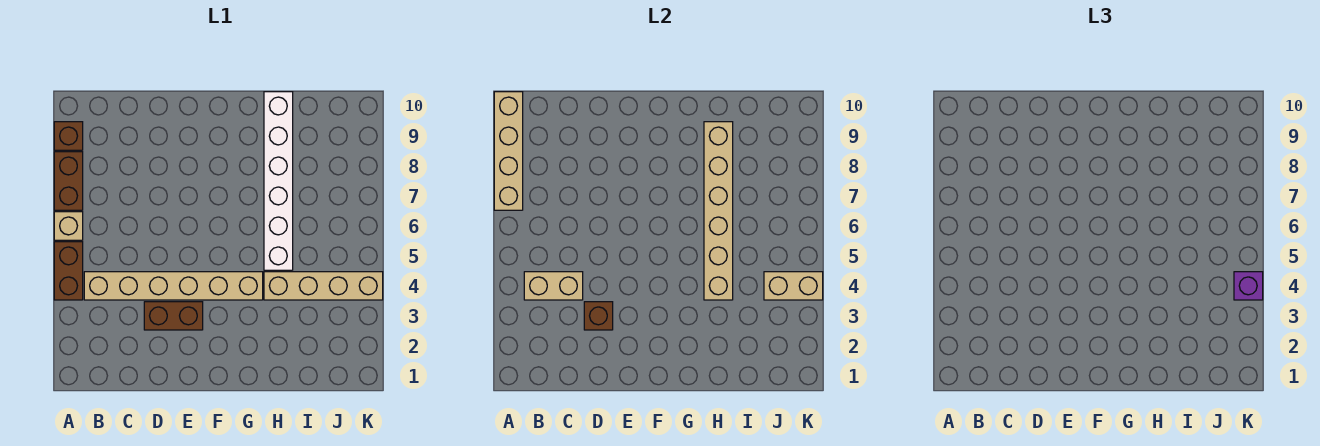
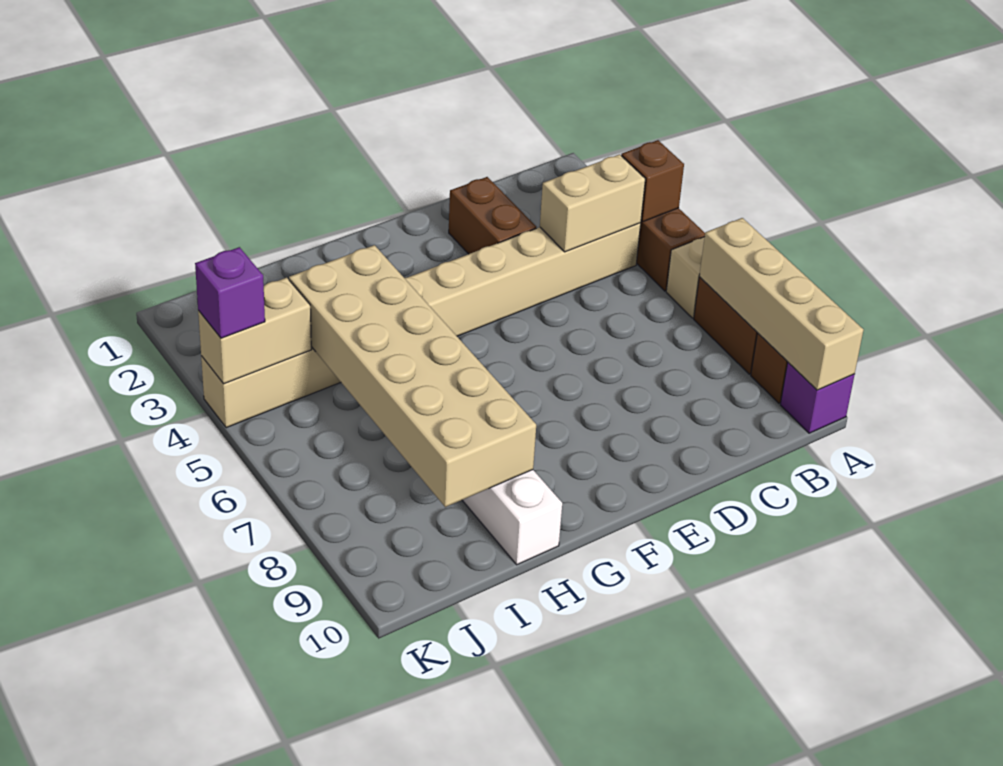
none -> purple 1x1 brick [780,363,855,433]
brown 1x2 brick [144,302,203,330] -> brown 1x2 brick turned to [449,177,536,254]
brown 1x1 brick [584,302,613,330] -> brown 1x1 brick moved to [621,140,684,222]
tan 1x6 brick [704,122,733,300] -> tan 2x6 brick [289,245,536,507]

